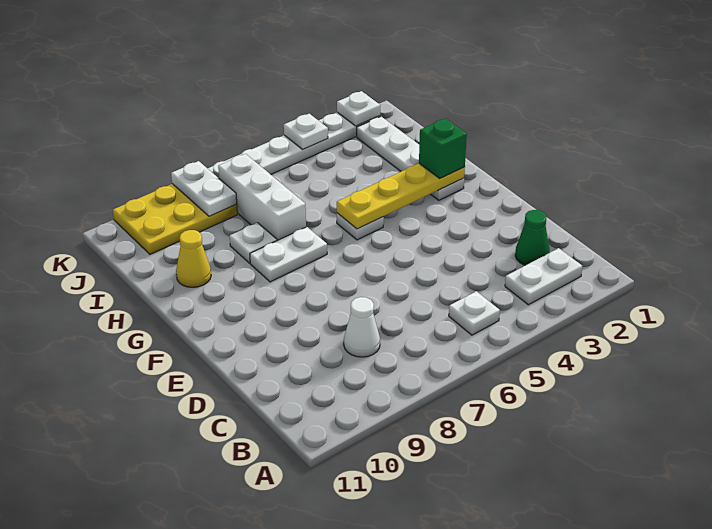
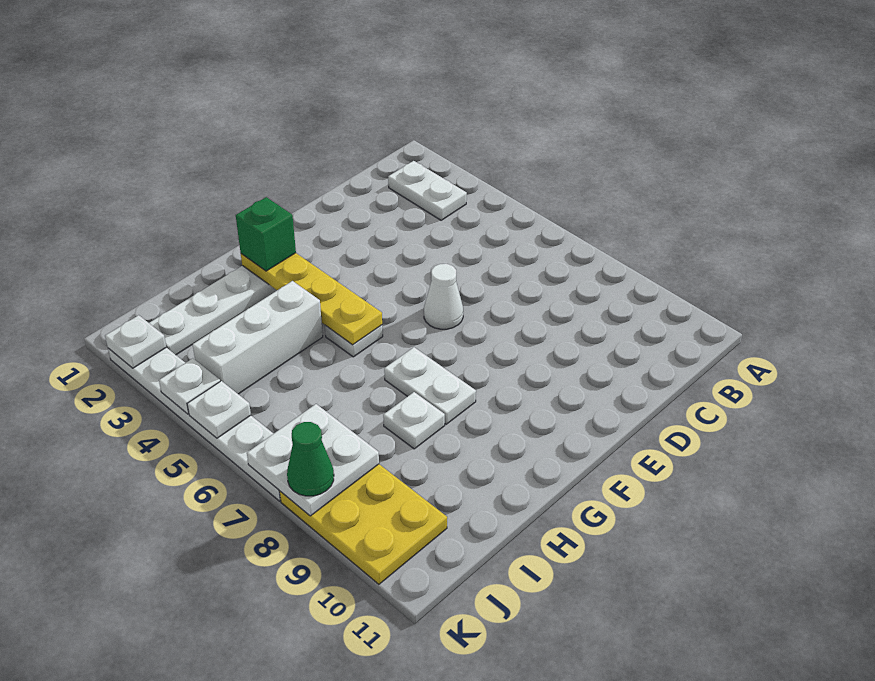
white 1x1 plate [449,291,500,335] -> white 1x1 plate moved to [187,381,251,438]
green 1x1 cone [515,210,550,265] -> green 1x1 cone moved to [287,422,334,496]
white 1x1 cone [344,297,380,357] -> white 1x1 cone moved to [424,264,463,329]
white 1x3 brick [218,154,306,241] -> white 1x3 brick moved to [192,281,323,394]
yellow 1x1 cone [176,230,211,287] -> none
white 1x2 plate [171,161,237,216] -> white 2x2 plate [247,404,379,516]

